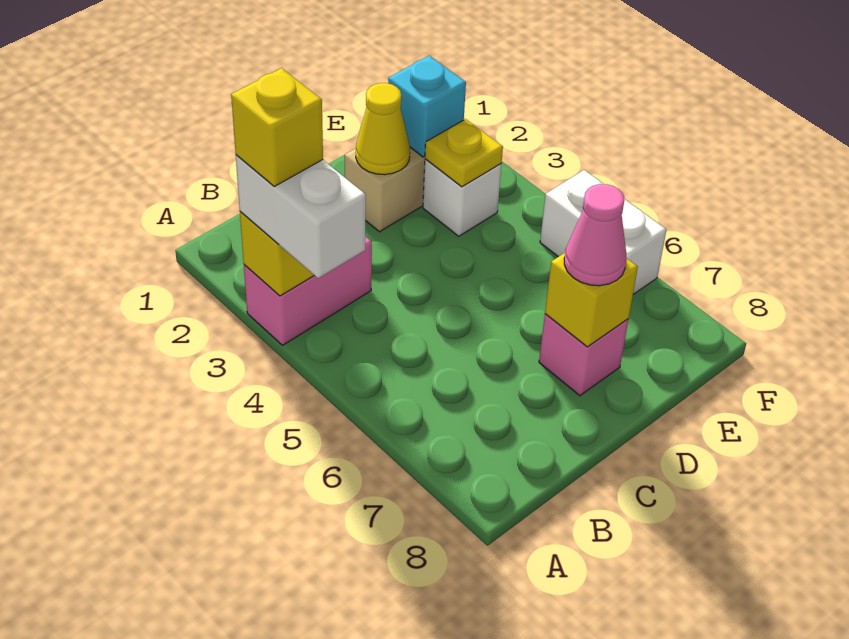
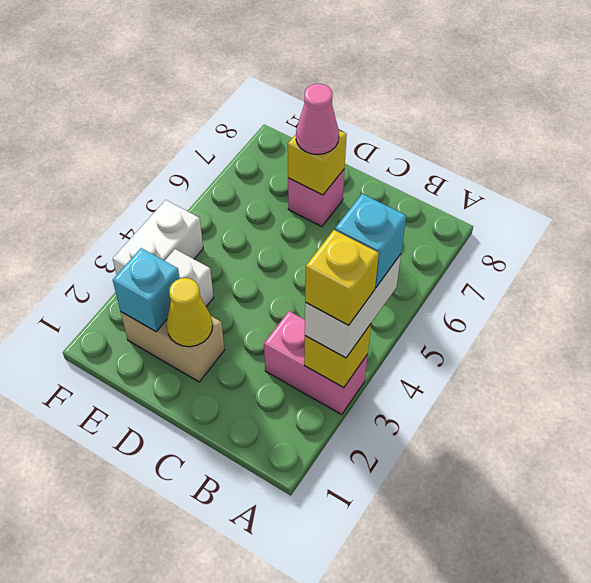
none -> cyan 1x1 brick [335,194,406,287]
yellow 1x1 plate [425,119,503,187] -> none
white 1x2 brick [540,170,666,294] -> white 1x2 brick moved to [113,200,203,275]

